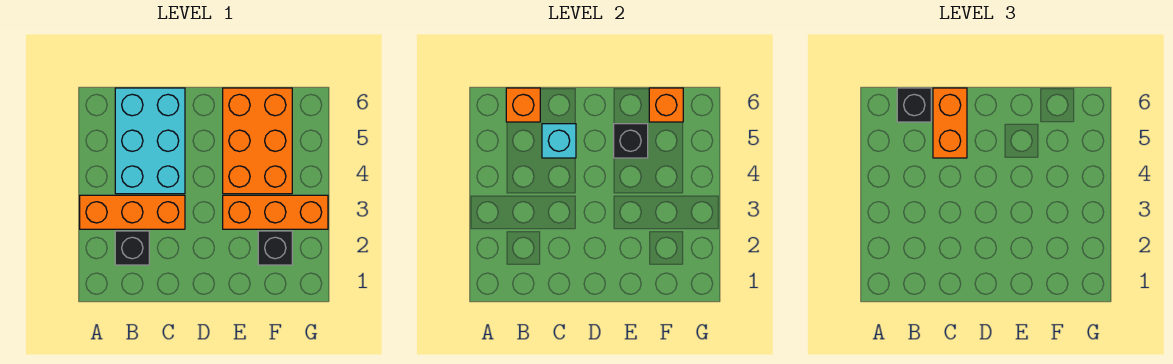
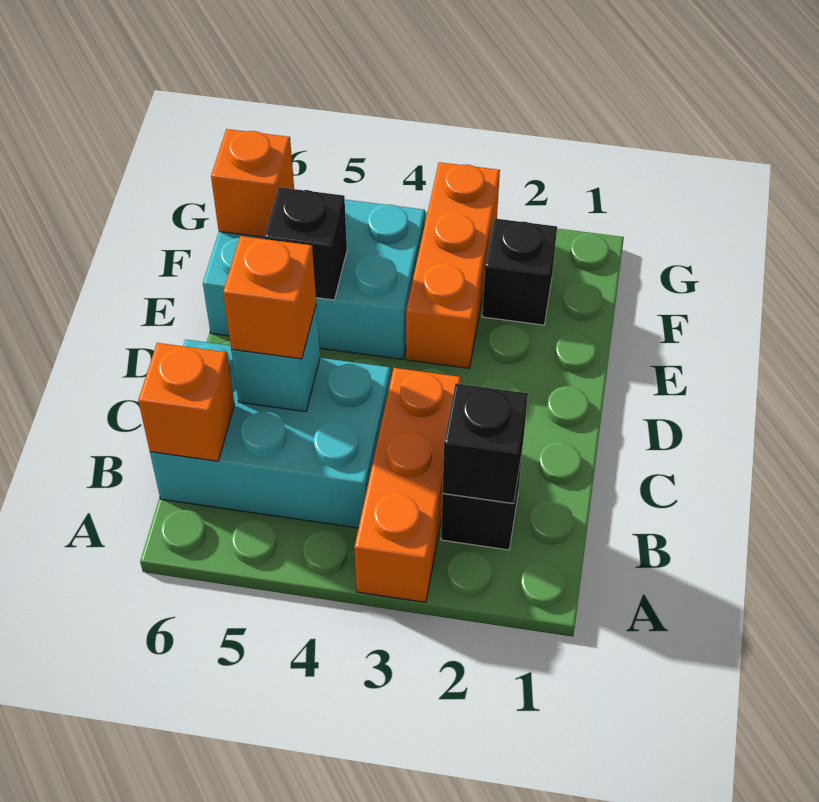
black 1x1 brick [897,88,931,122] -> black 1x1 brick moved to [443,384,528,504]
orange 1x2 brick [933,88,967,158] -> orange 1x1 brick [223,236,316,359]
orange 2x3 brick [223,88,292,194] -> cyan 2x3 brick [203,200,425,359]

